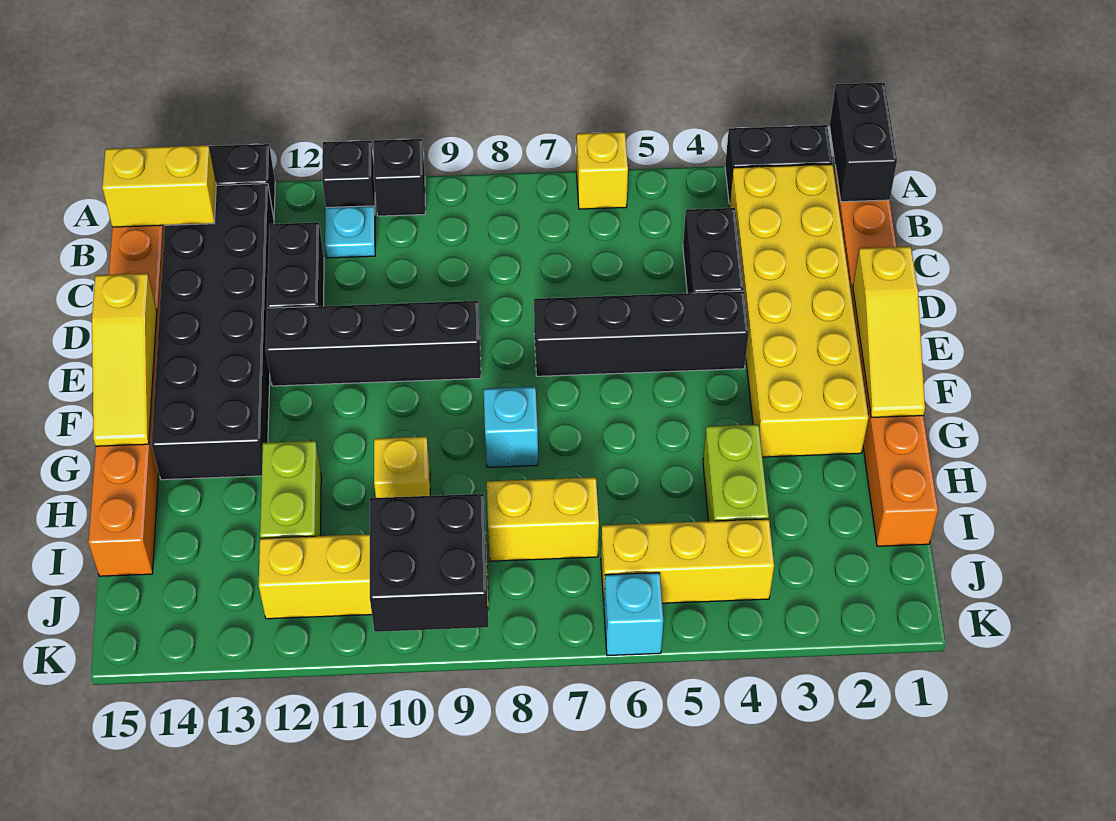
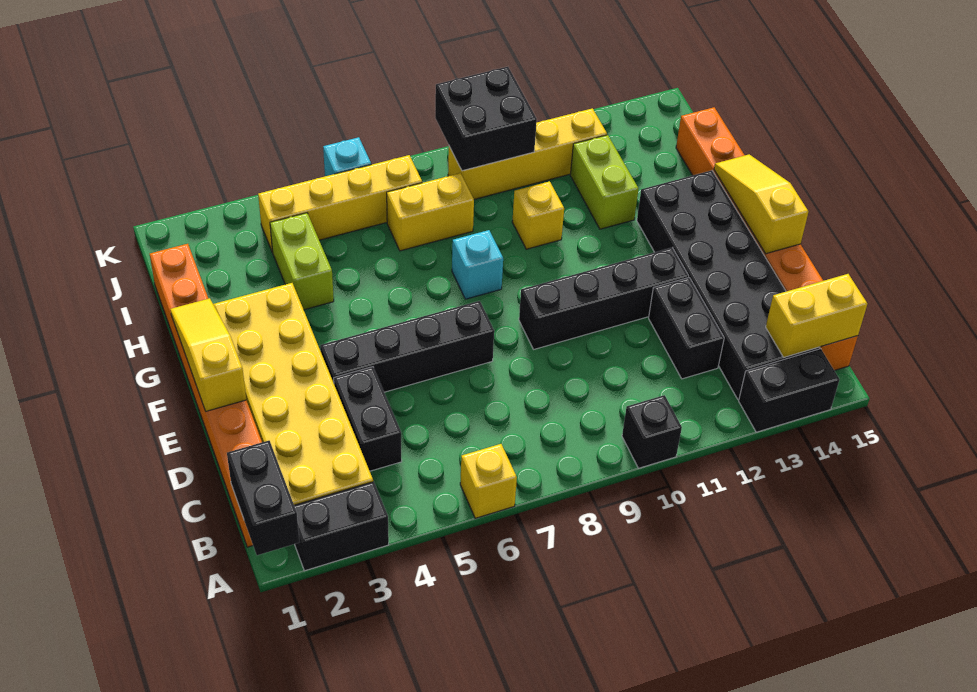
black 1x1 brick [322,141,375,212] -> none
cyan 1x1 plate [325,206,375,258] -> none
yellow 1x3 brick [601,519,774,603] -> yellow 1x4 brick [258,155,422,252]

